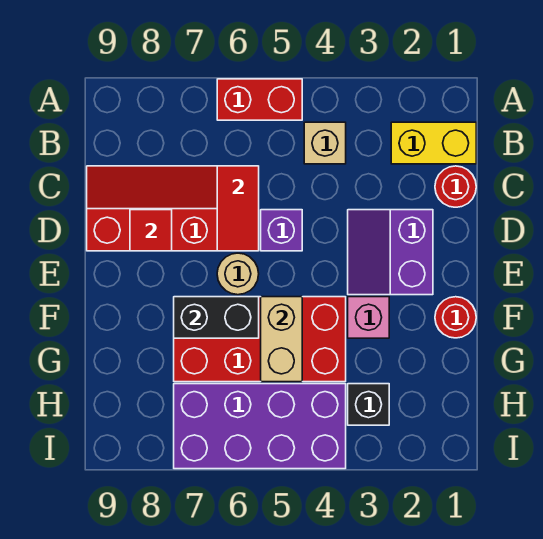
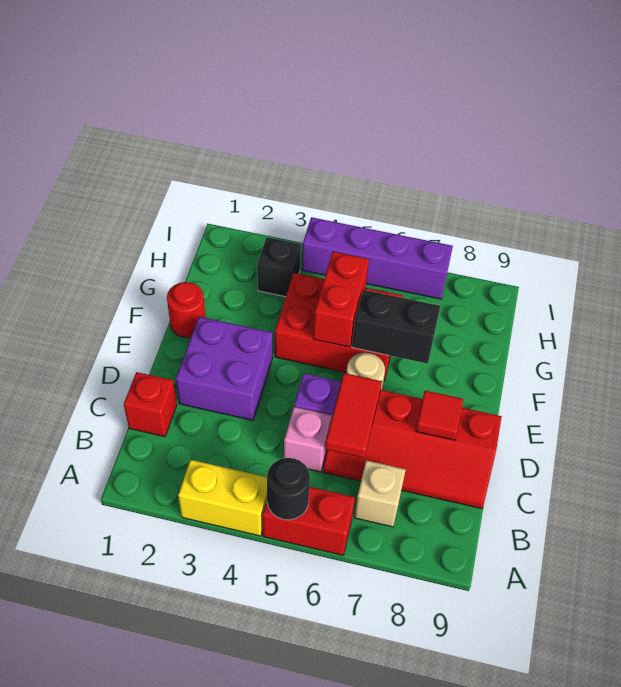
none -> black 1x1 round brick [267,458,310,520]
yellow 1x2 brick [391,122,476,164] -> yellow 1x2 brick moved to [178,460,267,536]
tan 1x1 brick [304,122,346,164] -> tan 1x1 brick moved to [354,460,406,527]
red 1x1 round brick [435,166,476,207] -> red 1x1 brick [124,372,177,437]
purple 2x2 slope [348,210,433,295] -> purple 2x2 brick [176,317,273,420]
pink 1x1 brick [348,297,389,338] -> pink 1x1 brick moved to [284,407,332,472]
red 2x4 brick [174,297,346,382] -> red 2x3 brick [275,273,403,381]
tan 1x2 brick [261,297,302,382] -> red 1x2 brick [313,252,369,347]
purple 2x4 brick [174,384,346,469] -> purple 1x4 brick [302,217,453,299]

